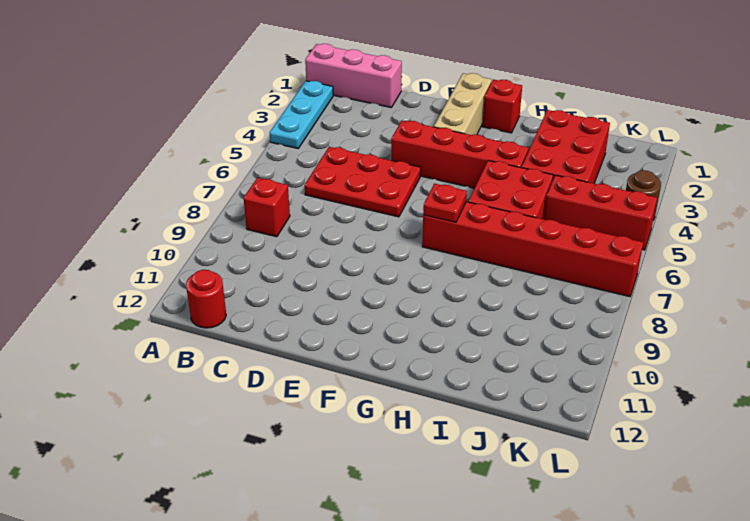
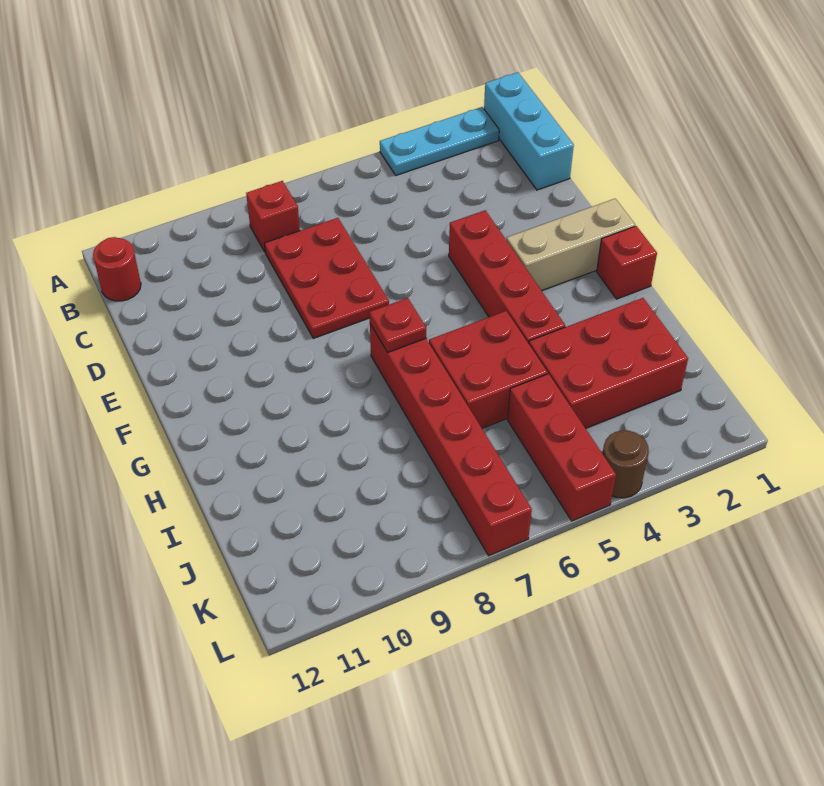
pink 1x3 brick [305,44,402,108] -> cyan 1x3 brick [484,72,574,190]
red 2x3 plate [305,147,421,217] -> red 2x3 plate moved to [264,218,389,338]

